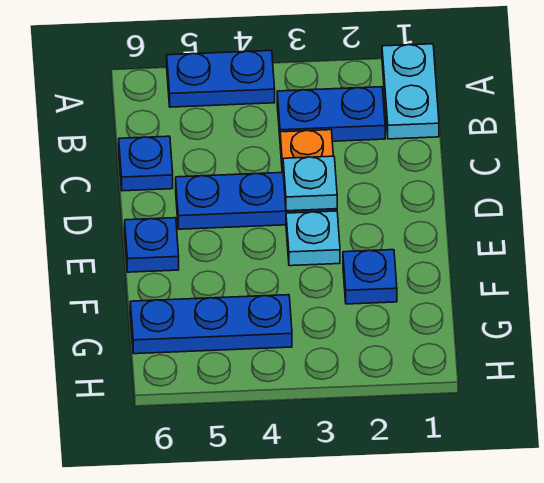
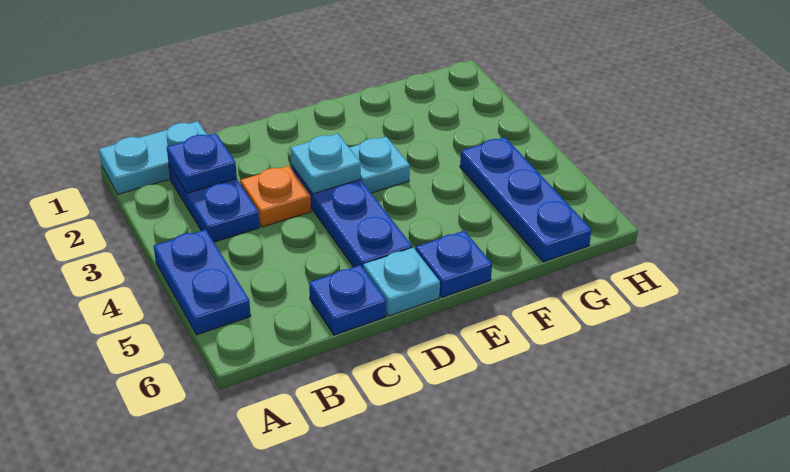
none -> cyan 1x1 plate [363,248,440,316]
blue 1x1 plate [343,250,397,304] -> blue 1x1 plate moved to [167,133,237,193]

